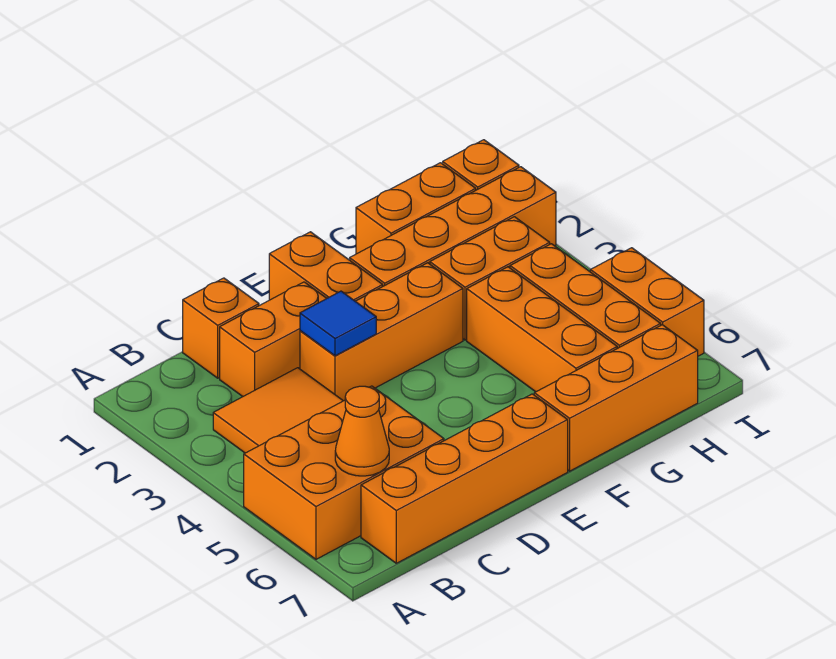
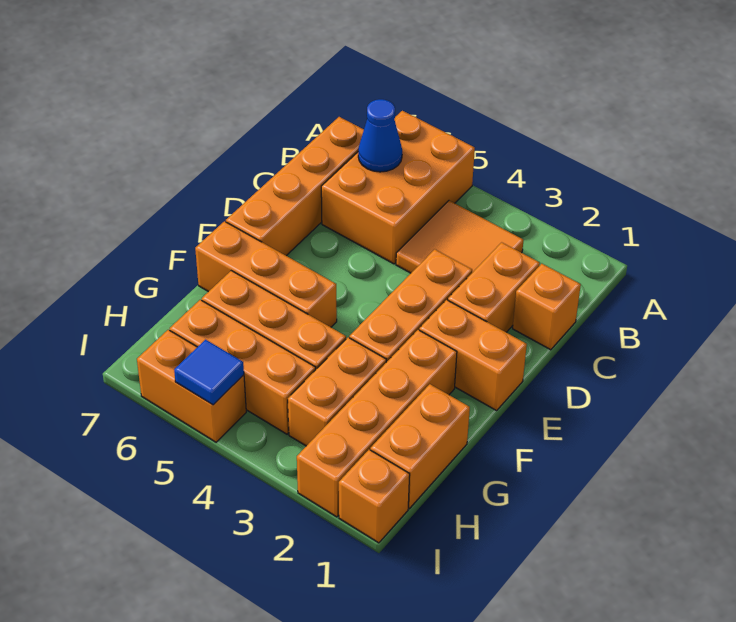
orange 1x1 cone [335,386,389,476] -> blue 1x1 cone [358,99,402,172]
blue 1x1 tile [300,291,376,356] -> blue 1x1 tile moved to [174,340,244,405]
orange 1x3 brick [534,325,698,471] -> orange 1x3 brick turned to [195,221,337,327]

